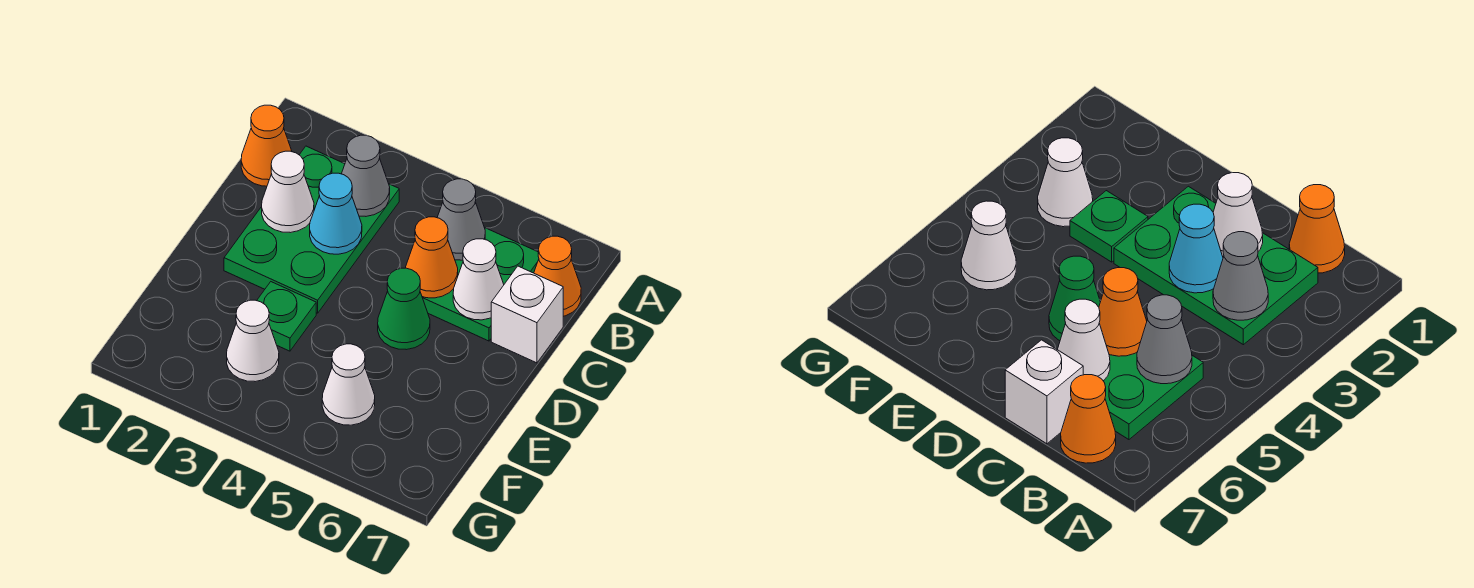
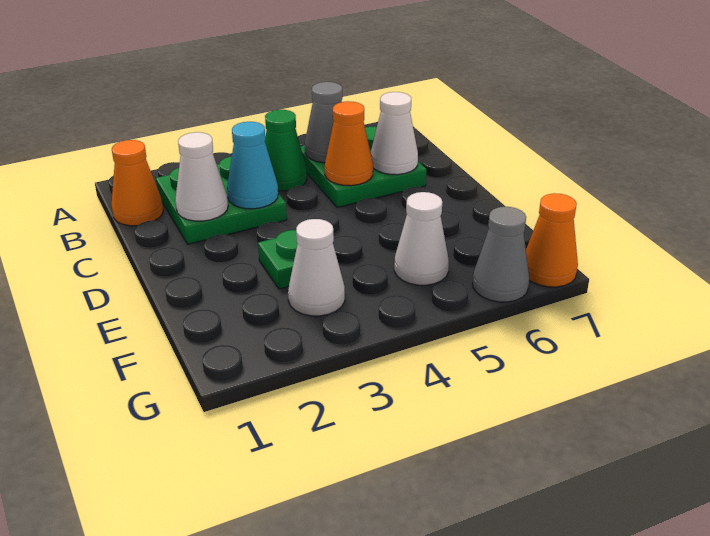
green 2x3 plate [224,146,399,313] -> green 2x2 plate [156,156,287,244]
grey 1x1 cone [342,135,390,216] -> grey 1x1 cone moved to [473,207,529,302]
orange 1x1 cone [534,236,581,316] -> orange 1x1 cone moved to [526,193,578,287]
white 1x1 brick [491,266,563,363] -> none
green 1x1 cone [378,268,430,350] -> green 1x1 cone moved to [265,110,307,191]

